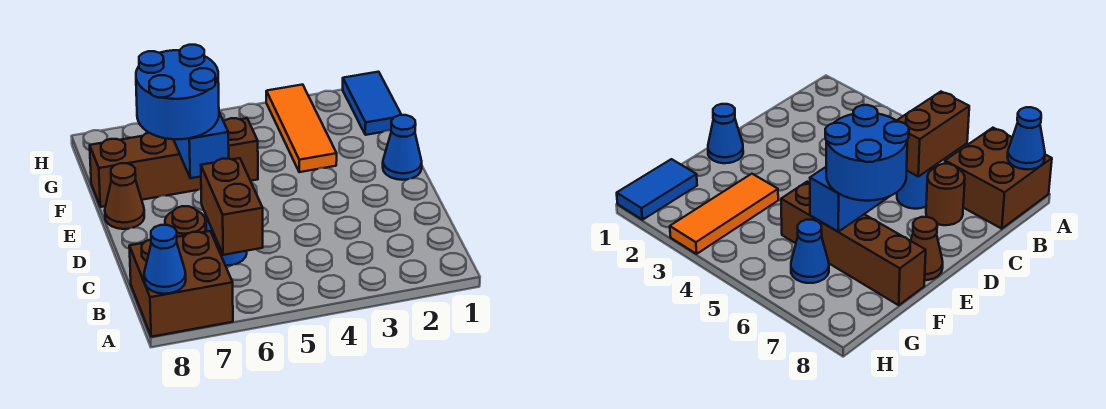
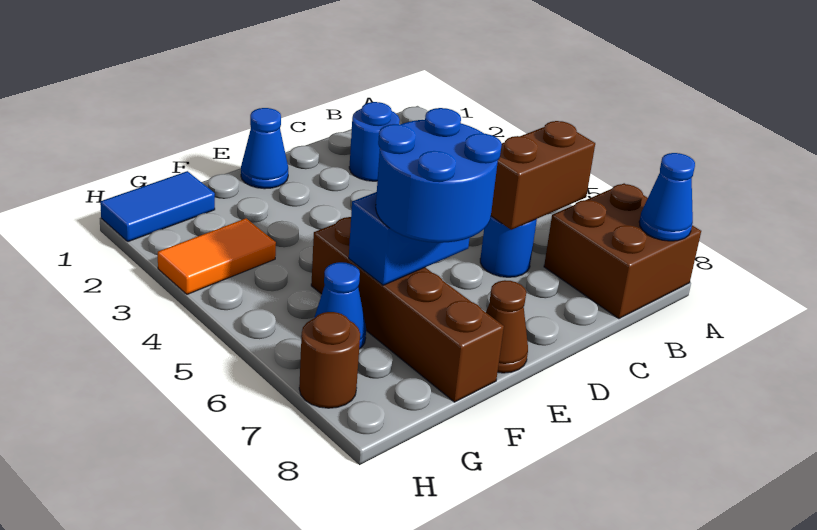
none -> blue 1x1 round brick [349,102,400,181]
brown 1x1 round brick [165,206,206,237] -> brown 1x1 round brick moved to [299,312,360,408]
orange 1x3 tile [266,85,337,172] -> orange 1x2 tile [158,219,276,294]

